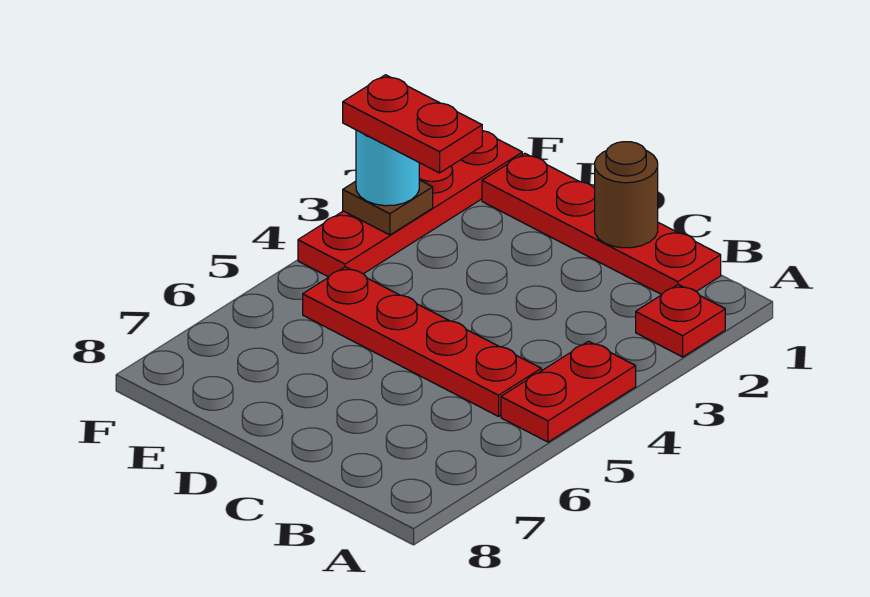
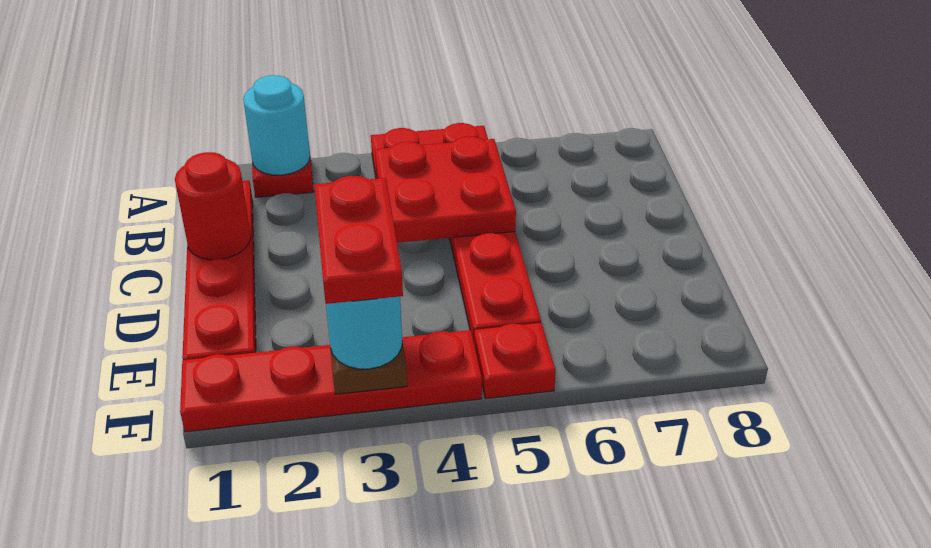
none -> cyan 1x1 round brick [243,75,310,175]
none -> red 2x2 plate [375,136,516,243]
brown 1x1 round brick [595,142,658,248] -> red 1x1 round brick [175,152,251,260]
none -> red 1x1 plate [474,323,556,398]

